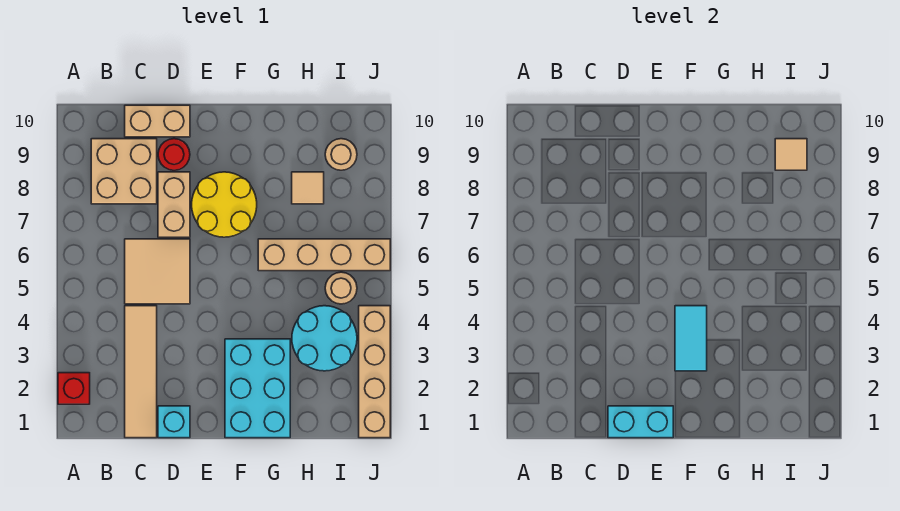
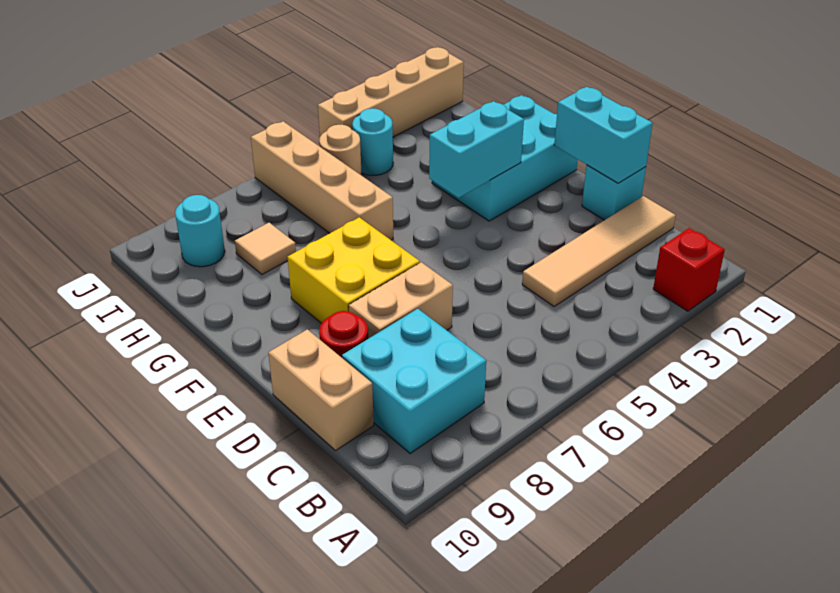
tan 2x2 brick [91,139,157,204] -> cyan 2x2 brick [342,309,486,454]
tan 2x2 tile [125,239,190,304] -> none
yellow 2x2 round brick [192,172,257,237] -> yellow 2x2 brick [287,217,420,323]
cyan 1x2 tile [675,306,707,371] -> cyan 1x2 brick [429,101,524,198]
cyan 2x2 round brick [292,306,357,371] -> cyan 1x1 round brick [352,108,393,175]
tan 1x1 round brick [325,139,357,170] -> cyan 1x1 round brick [175,195,225,267]
tan 1x1 tile [775,139,807,170] -> none

